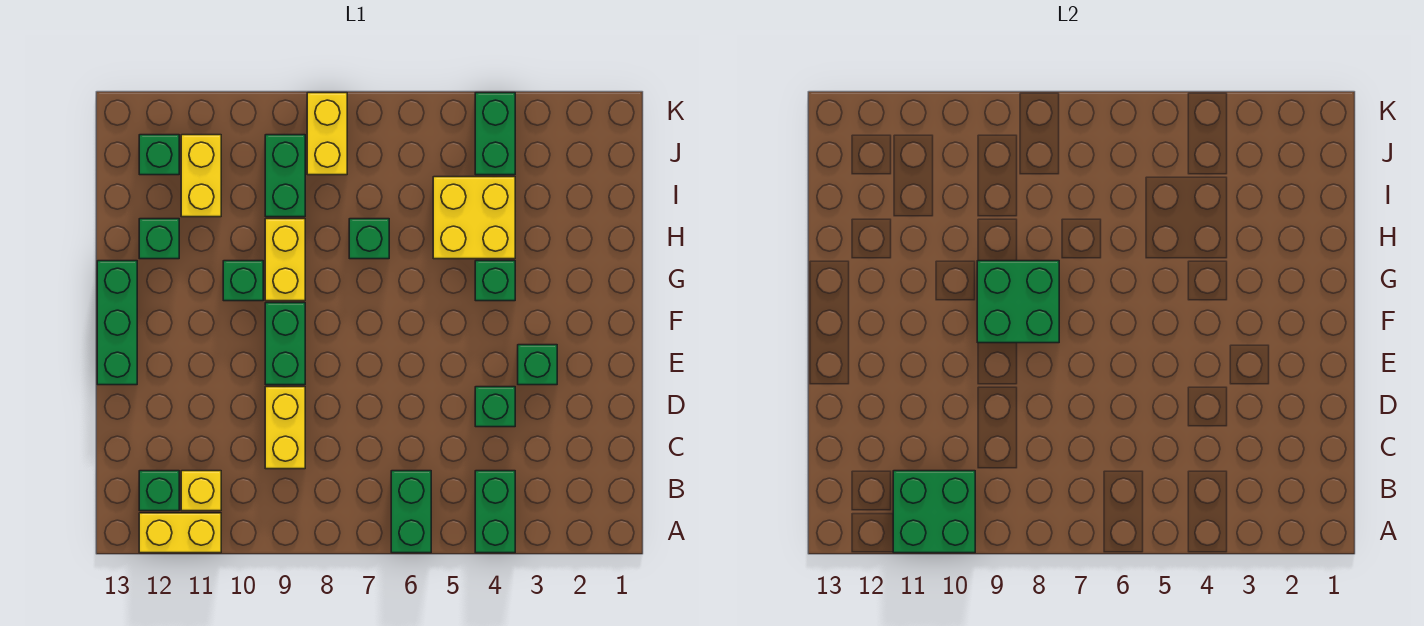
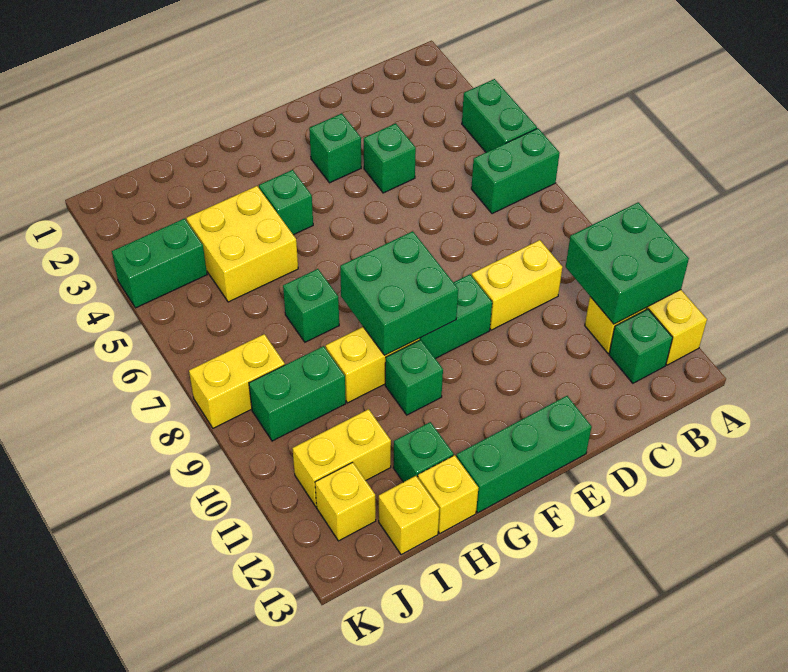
green 1x2 brick [475,471,515,553] -> green 1x2 brick turned to [462,79,537,152]
none -> yellow 1x1 brick [418,455,478,533]
none -> yellow 1x1 brick [379,476,439,555]
green 1x1 brick [139,135,179,175] -> yellow 1x1 brick [315,462,376,541]

